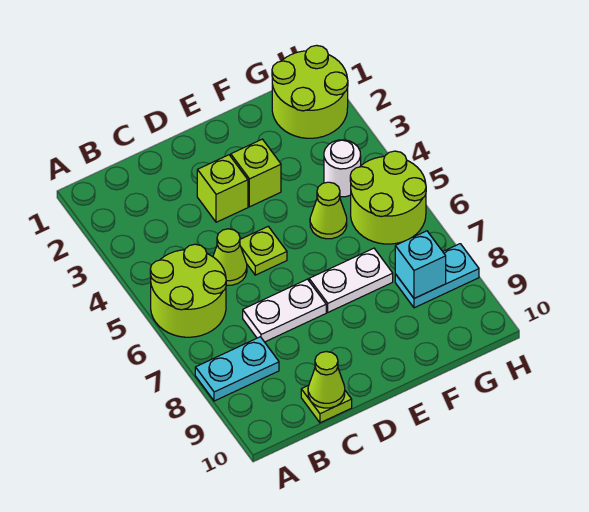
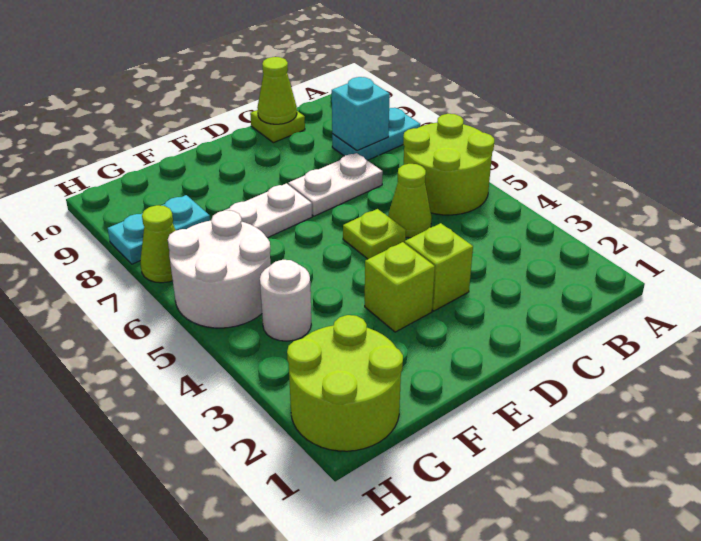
lime 1x1 cone [310,182,347,239] -> lime 1x1 cone moved to [140,205,176,283]
lime 2x2 round brick [350,151,426,244] -> white 2x2 round brick [168,210,271,328]
cyan 1x1 brick [395,231,446,299] -> cyan 1x1 brick moved to [332,77,390,151]

